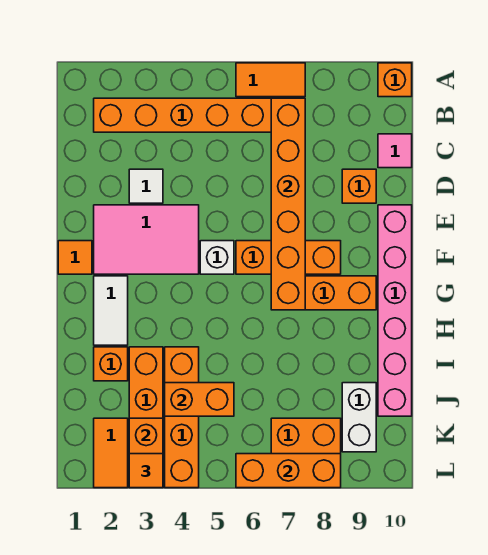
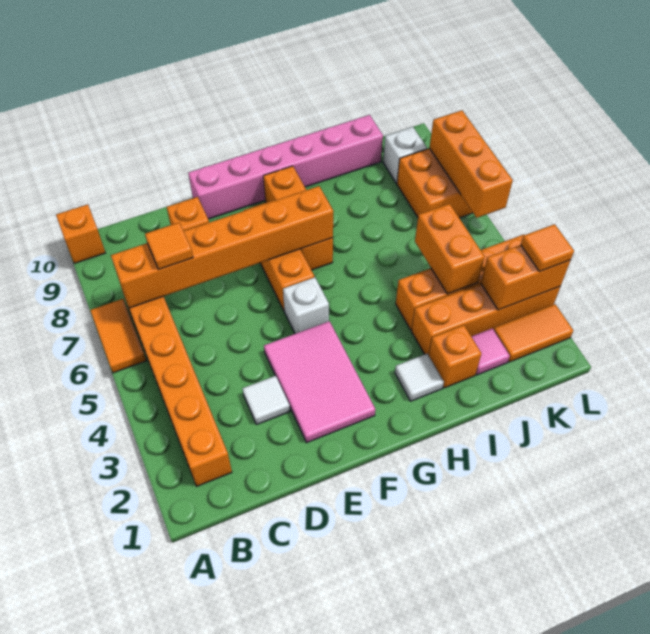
pink 1x1 tile [378,134,412,168] -> pink 1x1 tile moved to [471,328,510,375]
orange 1x1 tile [58,241,92,274] -> orange 1x1 tile moved to [145,222,193,269]
white 1x2 tile [94,276,128,345] -> white 1x1 tile [395,354,444,401]
white 1x2 brick [342,383,376,452] -> white 1x1 brick [383,127,427,183]

